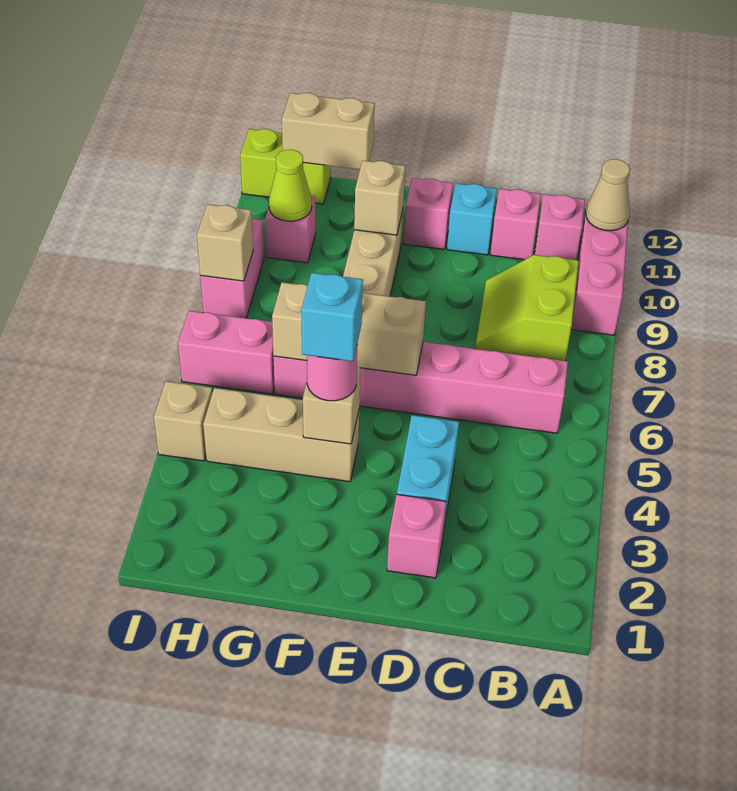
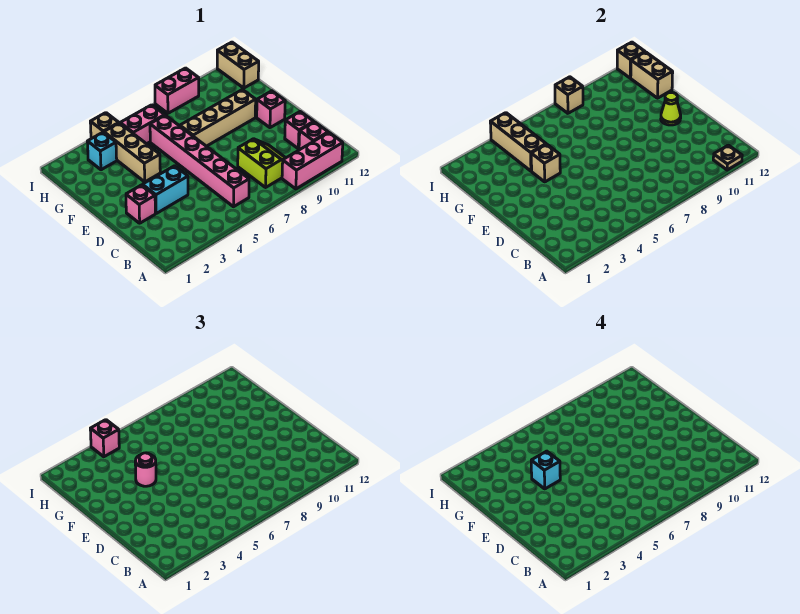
tan 1x1 cone [586,159,630,231] -> tan 1x1 plate [713,145,742,170]
lime 2x2 slope [475,255,579,361] -> lime 2x2 slope turned to [238,139,285,187]
cyan 1x1 brick [447,183,497,255] -> cyan 1x1 brick moved to [87,132,117,170]
tan 1x3 brick [272,282,426,375] -> tan 1x3 brick moved to [490,113,546,171]
tan 1x1 brick [354,161,405,235] -> tan 1x1 brick moved to [617,42,645,78]
pink 1x2 brick [178,311,275,394] -> pink 1x2 brick turned to [120,105,165,144]
pink 1x1 brick [265,195,316,263] -> pink 1x1 brick moved to [90,420,119,457]
lime 1x1 cone [269,150,312,221] -> lime 1x1 cone moved to [661,93,681,125]
lime 1x2 brick [240,129,331,204] -> tan 1x2 brick [217,42,259,88]

